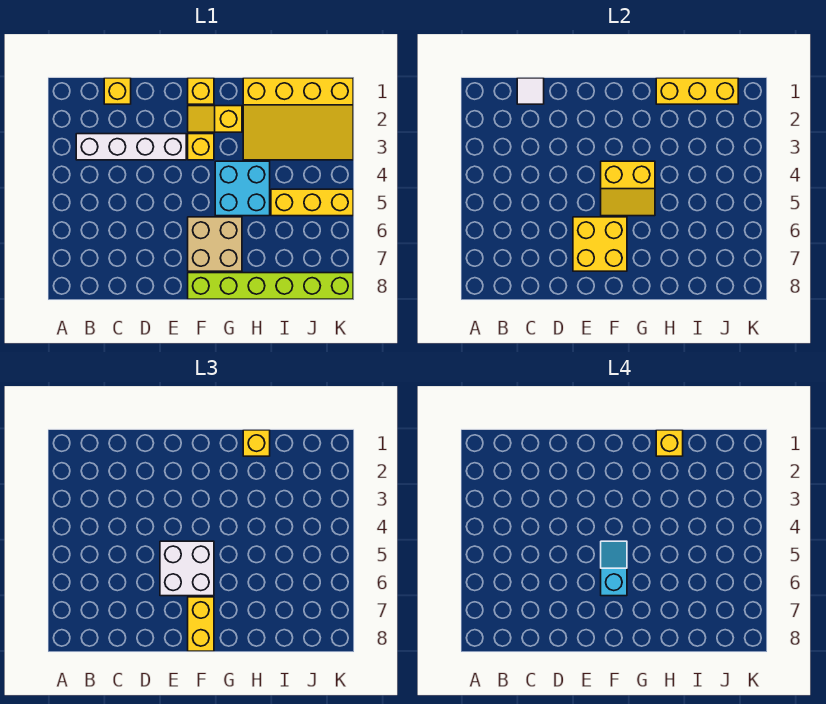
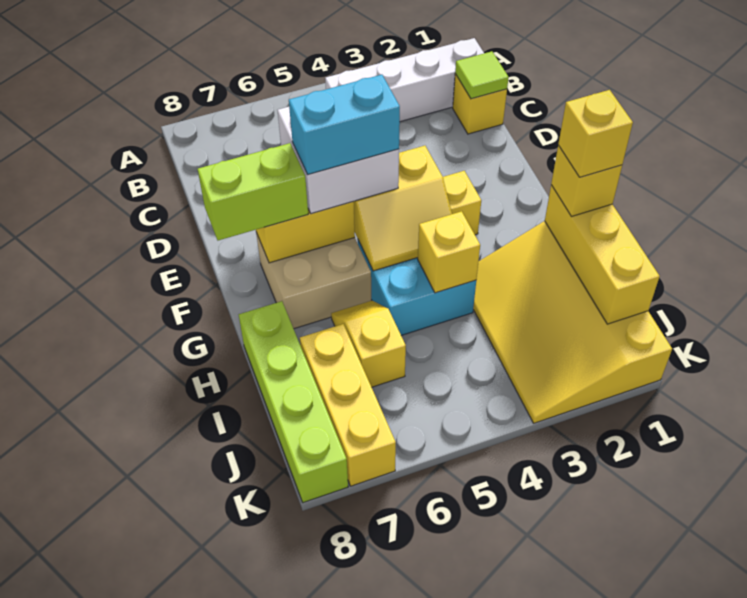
white 1x4 brick [76,134,186,160] -> white 1x4 brick turned to [325,38,484,122]
white 1x1 tile [517,78,544,104] -> lime 1x1 tile [455,51,509,99]
yellow 1x1 brick [188,78,214,104] -> yellow 1x1 brick moved to [418,211,480,293]
yellow 1x2 slope [188,106,242,132] -> yellow 1x2 slope moved to [331,301,406,387]
yellow 2x2 slope [601,161,655,216] -> yellow 2x2 slope turned to [354,146,452,271]
cyan 1x2 slope [601,541,627,596] -> cyan 1x2 brick [289,75,400,175]
yellow 1x2 brick [188,597,214,651] -> lime 1x2 brick [198,143,308,240]
lime 1x6 brick [188,273,353,299] -> lime 1x4 brick [239,301,348,503]
yellow 1x3 brick [271,189,353,216] -> yellow 1x3 brick moved to [300,324,396,486]

